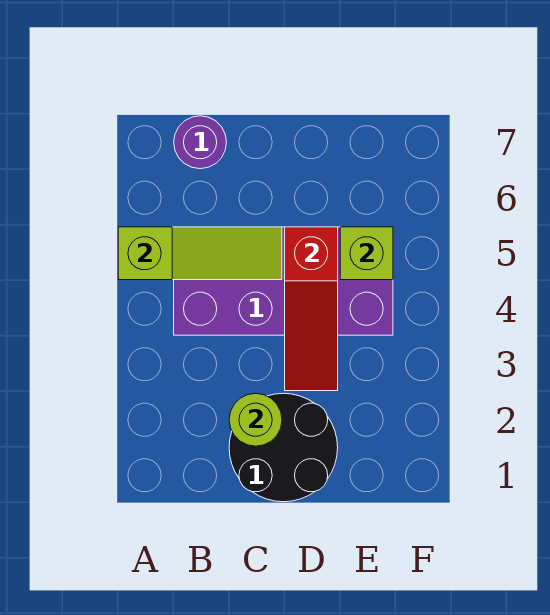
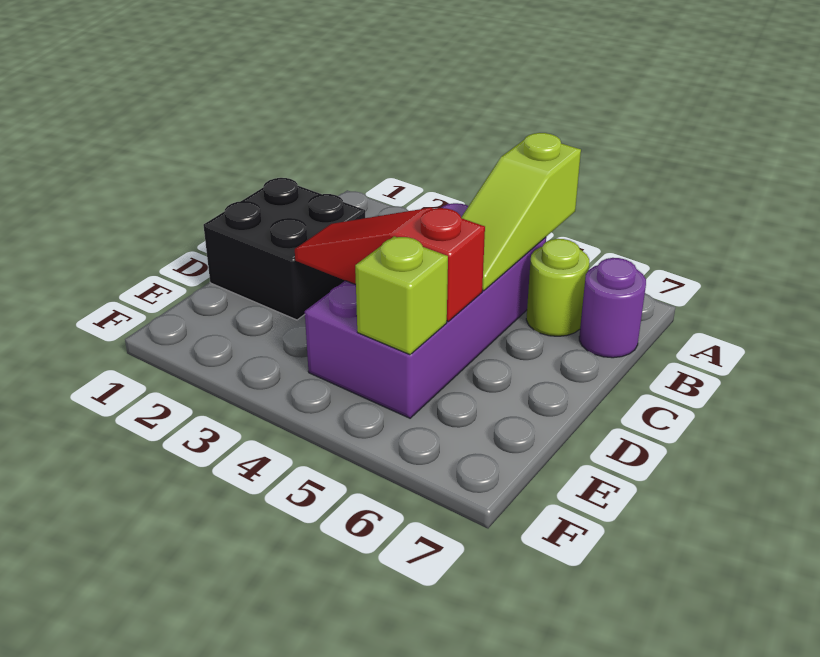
black 2x2 round brick [229,393,338,502] -> black 2x2 brick [203,178,365,320]
lime 1x1 round brick [229,393,282,446] -> lime 1x1 round brick moved to [526,239,589,336]

